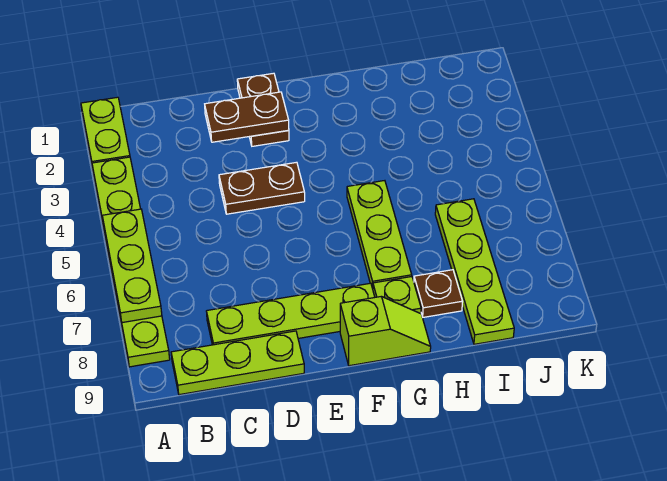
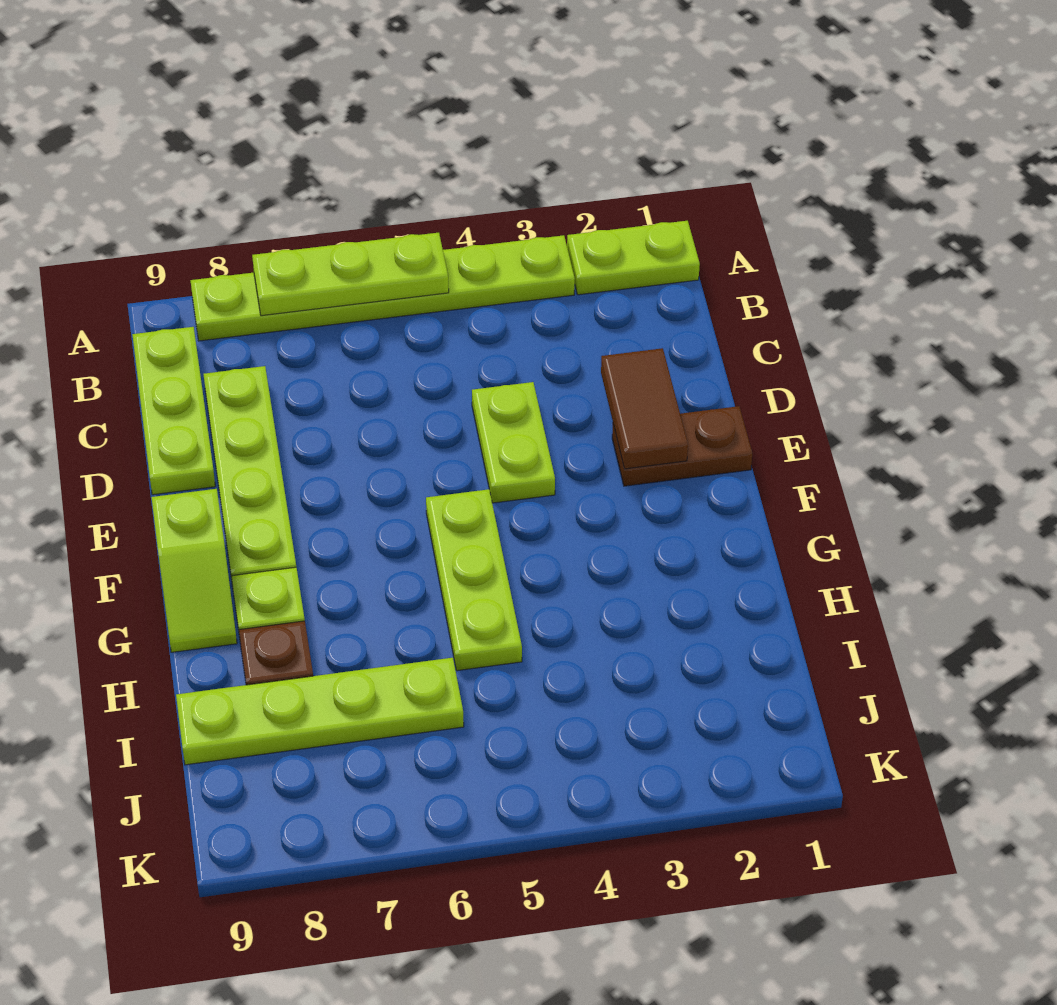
brown 1x2 plate [205,92,289,142] -> brown 1x2 tile [601,348,688,469]
brown 1x2 plate [219,162,305,214] -> lime 1x2 plate [472,382,555,503]
lime 1x3 plate [347,181,412,289] -> lime 1x3 plate turned to [426,489,522,671]

